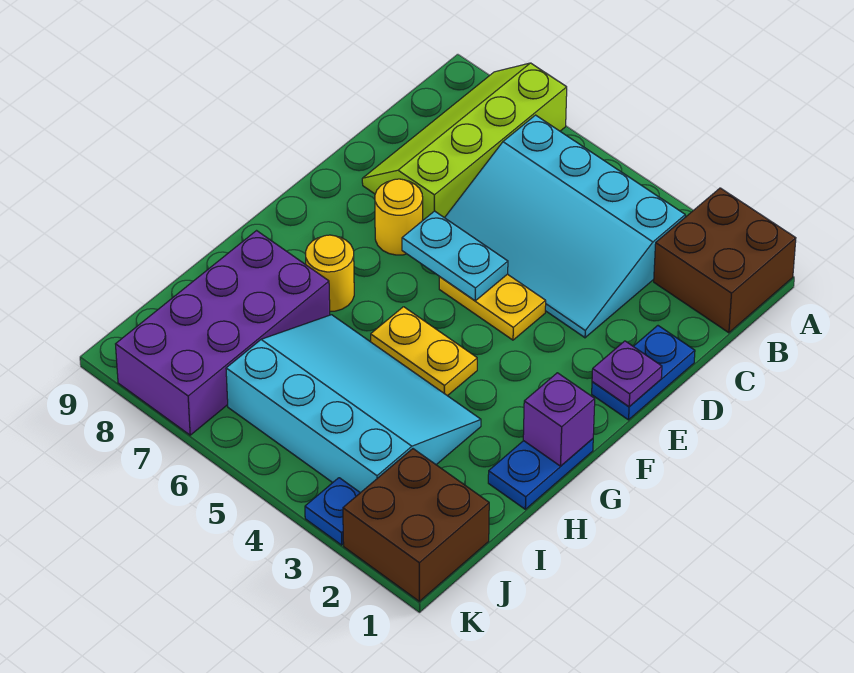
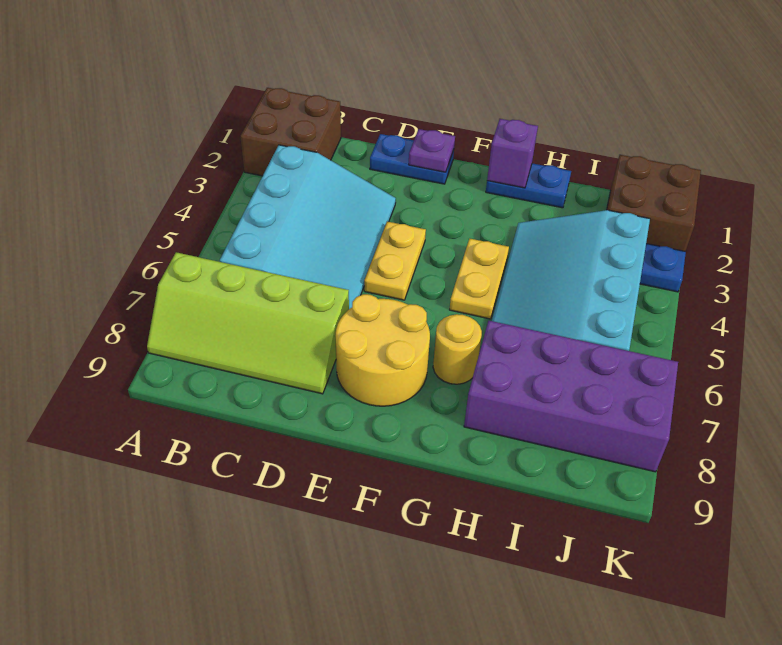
cyan 1x2 plate [402,211,508,301] -> none
yellow 1x1 round brick [375,179,423,255] -> yellow 2x2 round brick [335,294,430,406]

